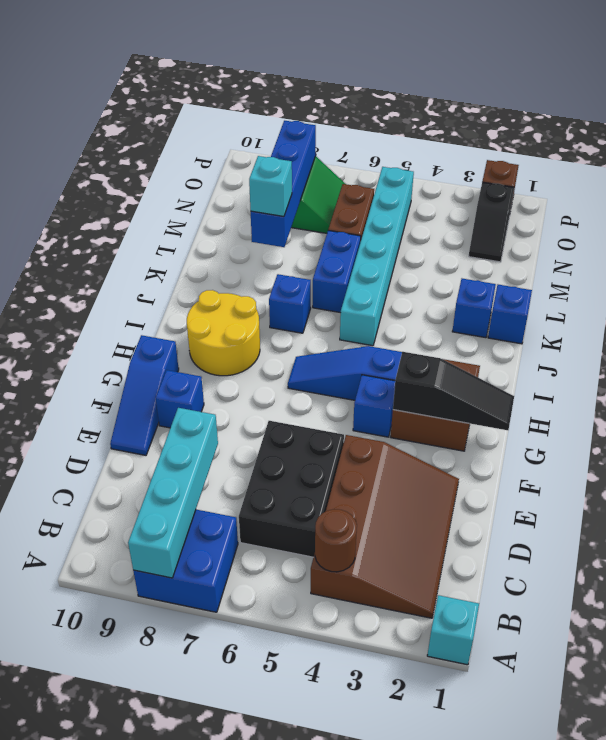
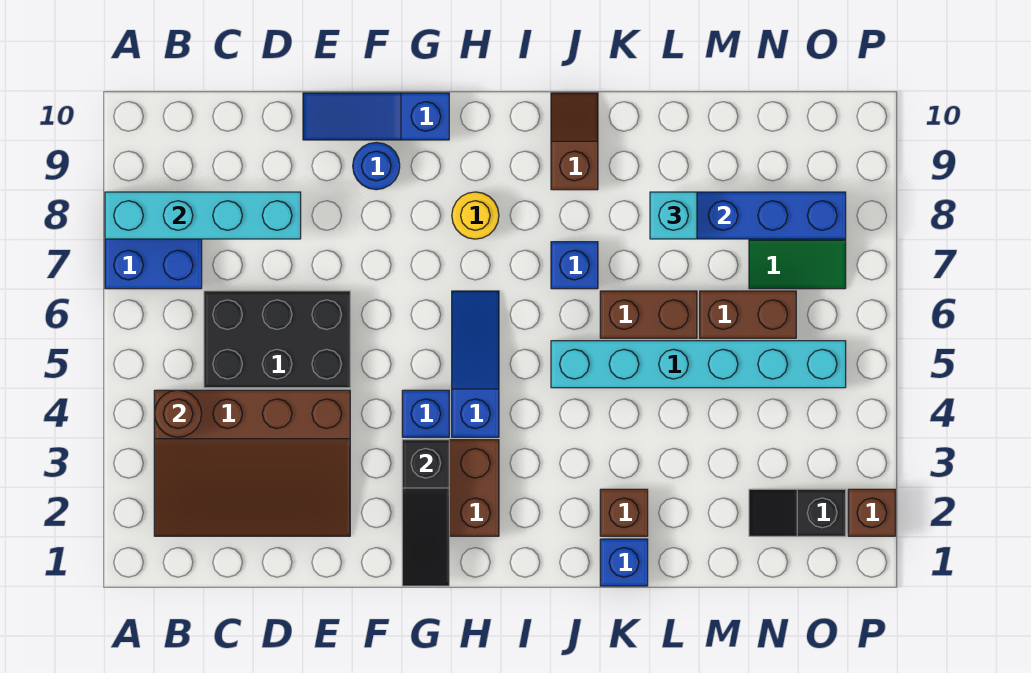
cyan 1x1 brick [427,595,479,665] -> none
blue 1x1 brick [156,370,204,428] -> blue 1x1 round brick [353,142,400,190]
yellow 2x2 round brick [187,290,260,376] -> yellow 1x1 round brick [452,192,499,239]
none -> brown 1x2 slope [551,93,598,190]
blue 1x1 brick [452,279,496,338] -> brown 1x1 brick [600,489,648,536]
blue 1x2 brick [313,230,361,313] -> brown 1x2 brick [600,291,697,338]

